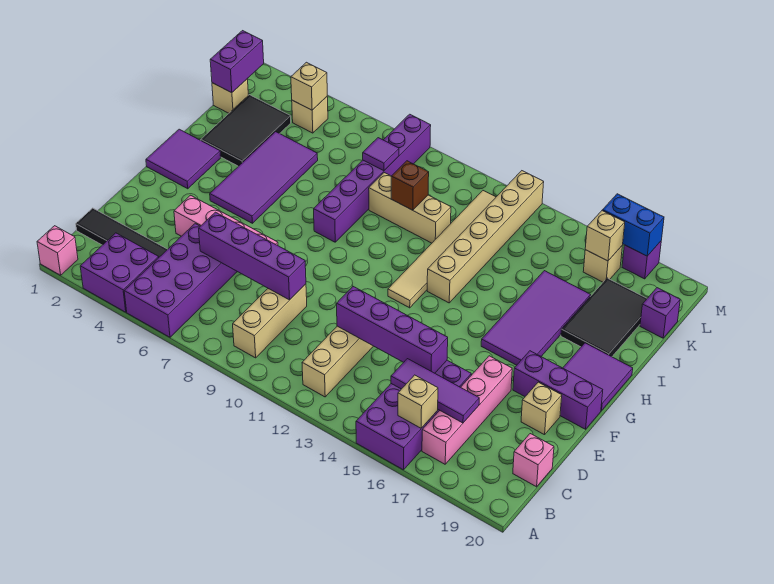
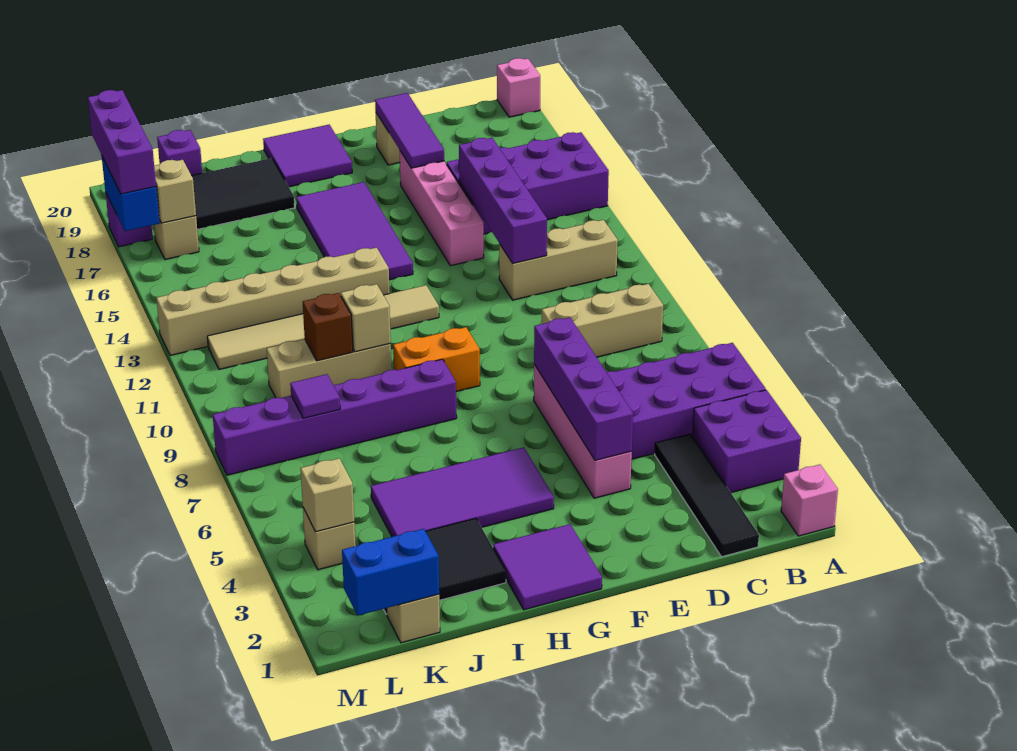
tan 1x1 brick [398,375,438,428] -> tan 1x1 brick moved to [341,284,391,352]
pink 1x4 brick [422,356,512,464] -> pink 1x4 brick turned to [400,151,484,266]
purple 1x3 tile [391,359,479,423] -> purple 1x3 tile moved to [375,93,444,168]
pink 1x1 brick [513,434,554,487] -> pink 1x1 brick moved to [497,58,540,117]
purple 1x4 brick [199,212,306,300] -> purple 1x4 brick moved to [534,317,633,460]
purple 1x3 brick [513,351,603,429] -> purple 1x3 brick moved to [88,90,156,194]
none -> orange 1x2 brick [393,327,480,392]
purple 2x4 tile [481,271,591,365] -> purple 2x4 tile turned to [296,182,413,280]
tan 1x3 brick [369,173,451,243] -> tan 1x3 brick turned to [267,339,392,398]
purple 1x2 brick [210,31,264,93] -> blue 1x2 brick [342,529,439,616]

